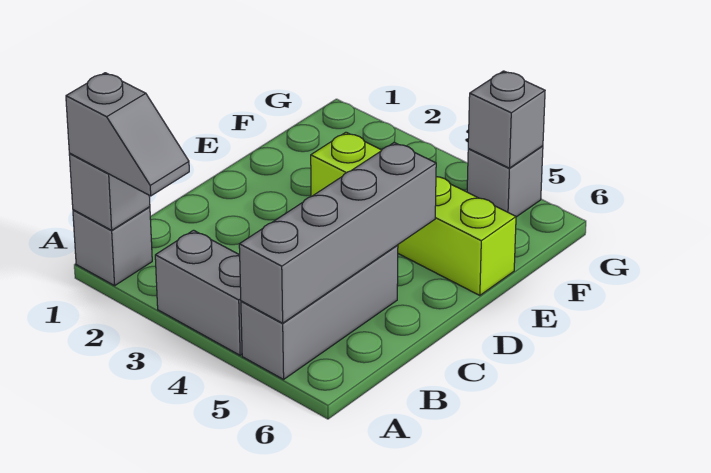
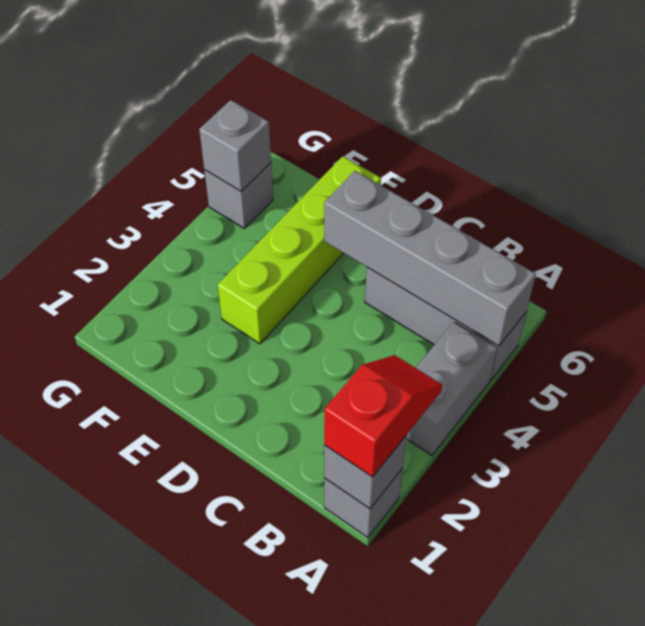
grey 1x2 slope [66,73,189,196] -> red 1x2 slope [324,355,442,477]

